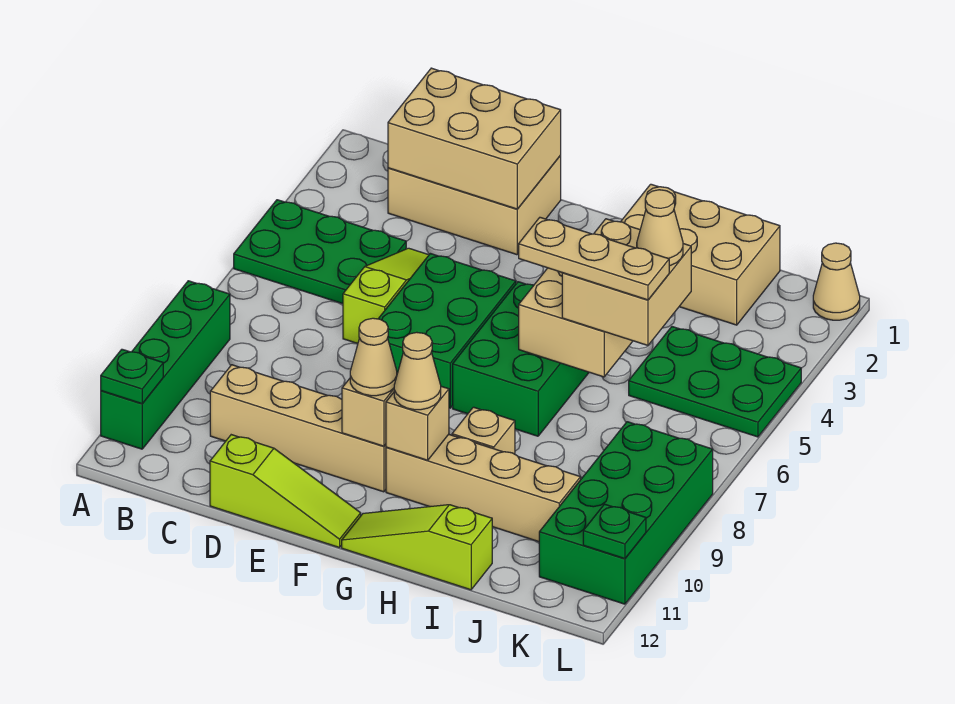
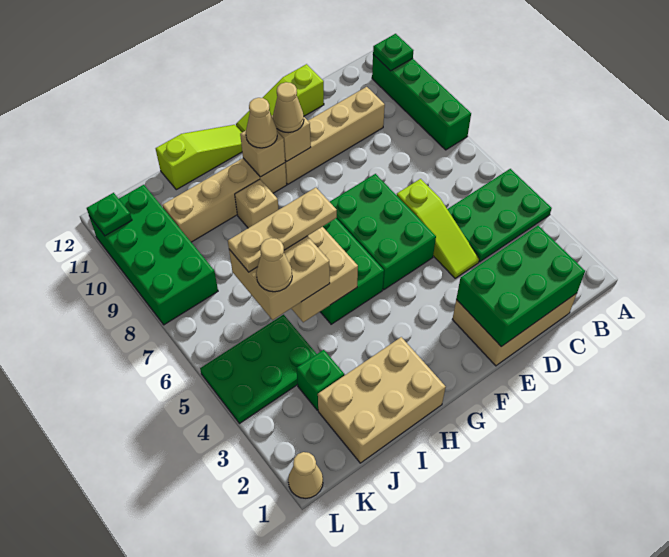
tan 2x3 brick [388,68,561,209] -> green 2x3 brick [456,226,585,347]
none -> green 1x1 brick [296,350,344,410]

